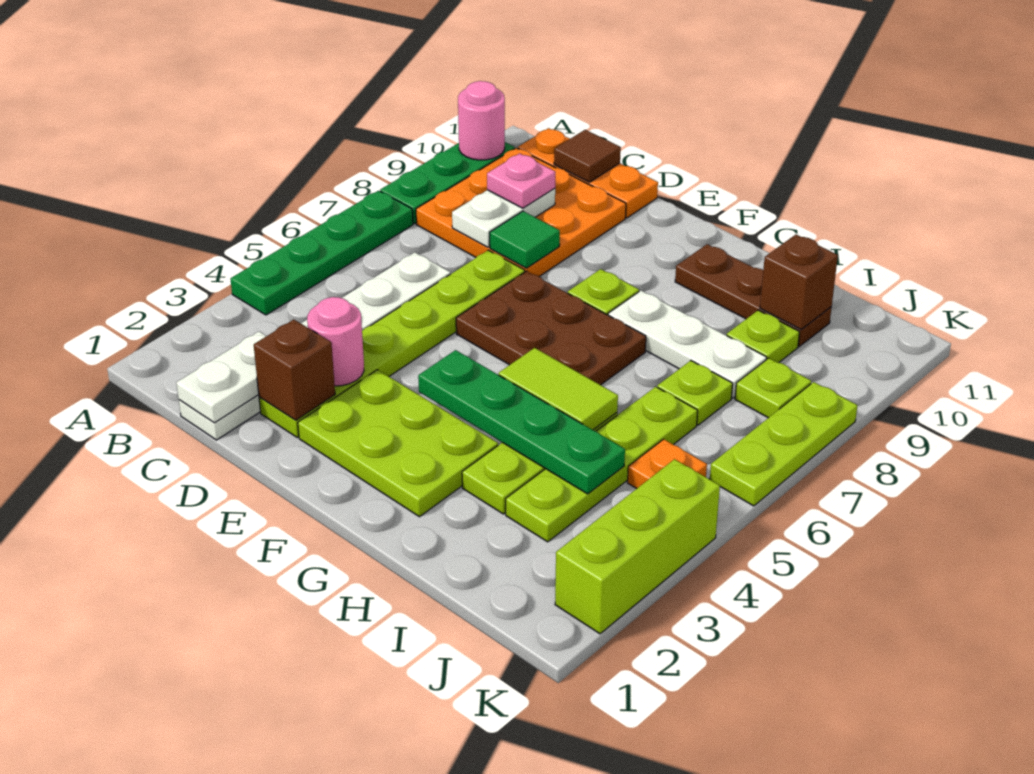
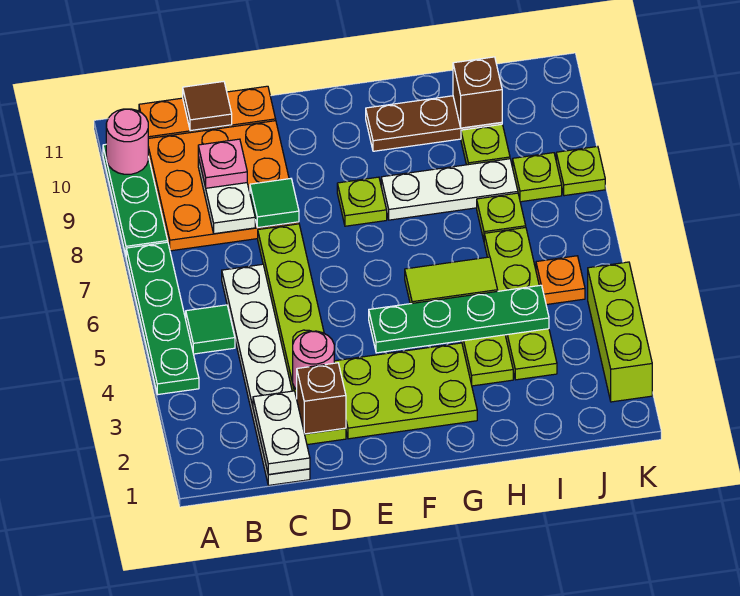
none -> green 1x1 tile [186,305,235,354]
brown 2x3 plate [456,271,646,385] -> none
lime 1x3 plate [710,382,858,506] -> lime 1x1 plate [556,146,605,196]

